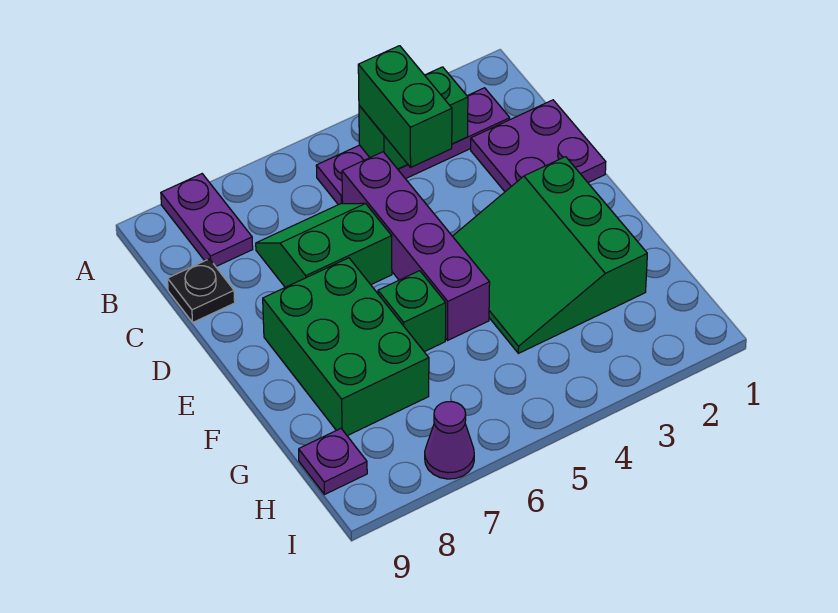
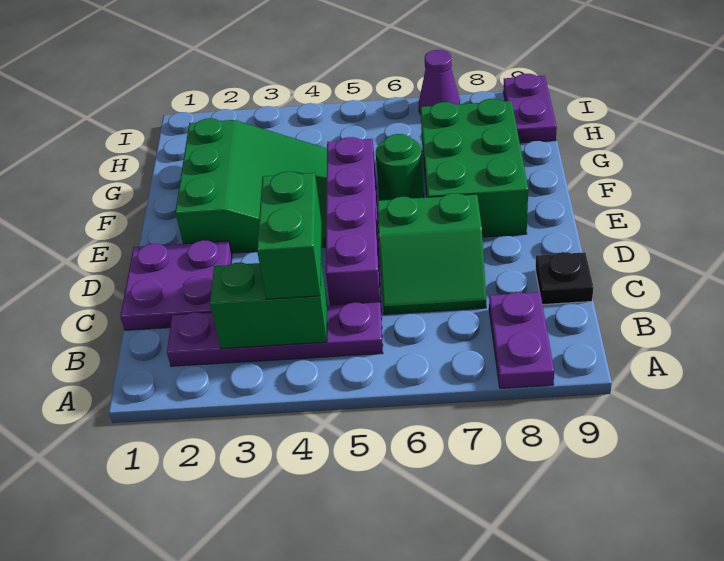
green 1x1 brick [378,271,446,352] -> green 1x1 round brick [376,134,424,200]
purple 1x1 plate [299,429,367,495] -> purple 1x2 plate [503,74,557,143]

